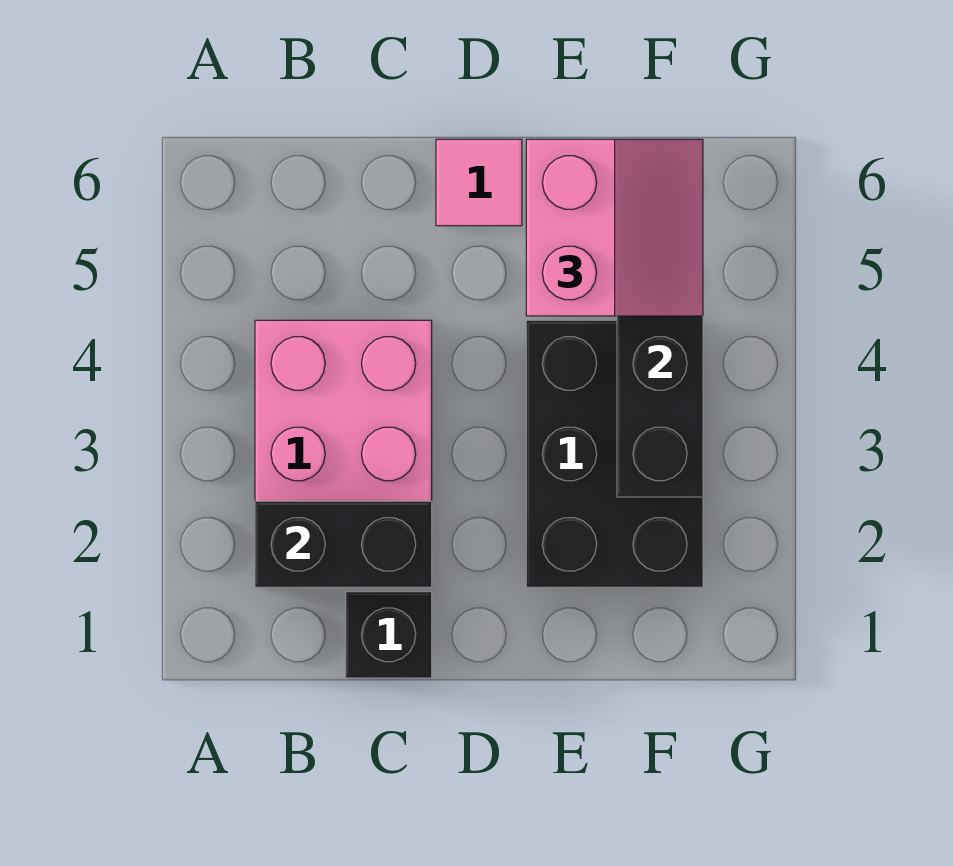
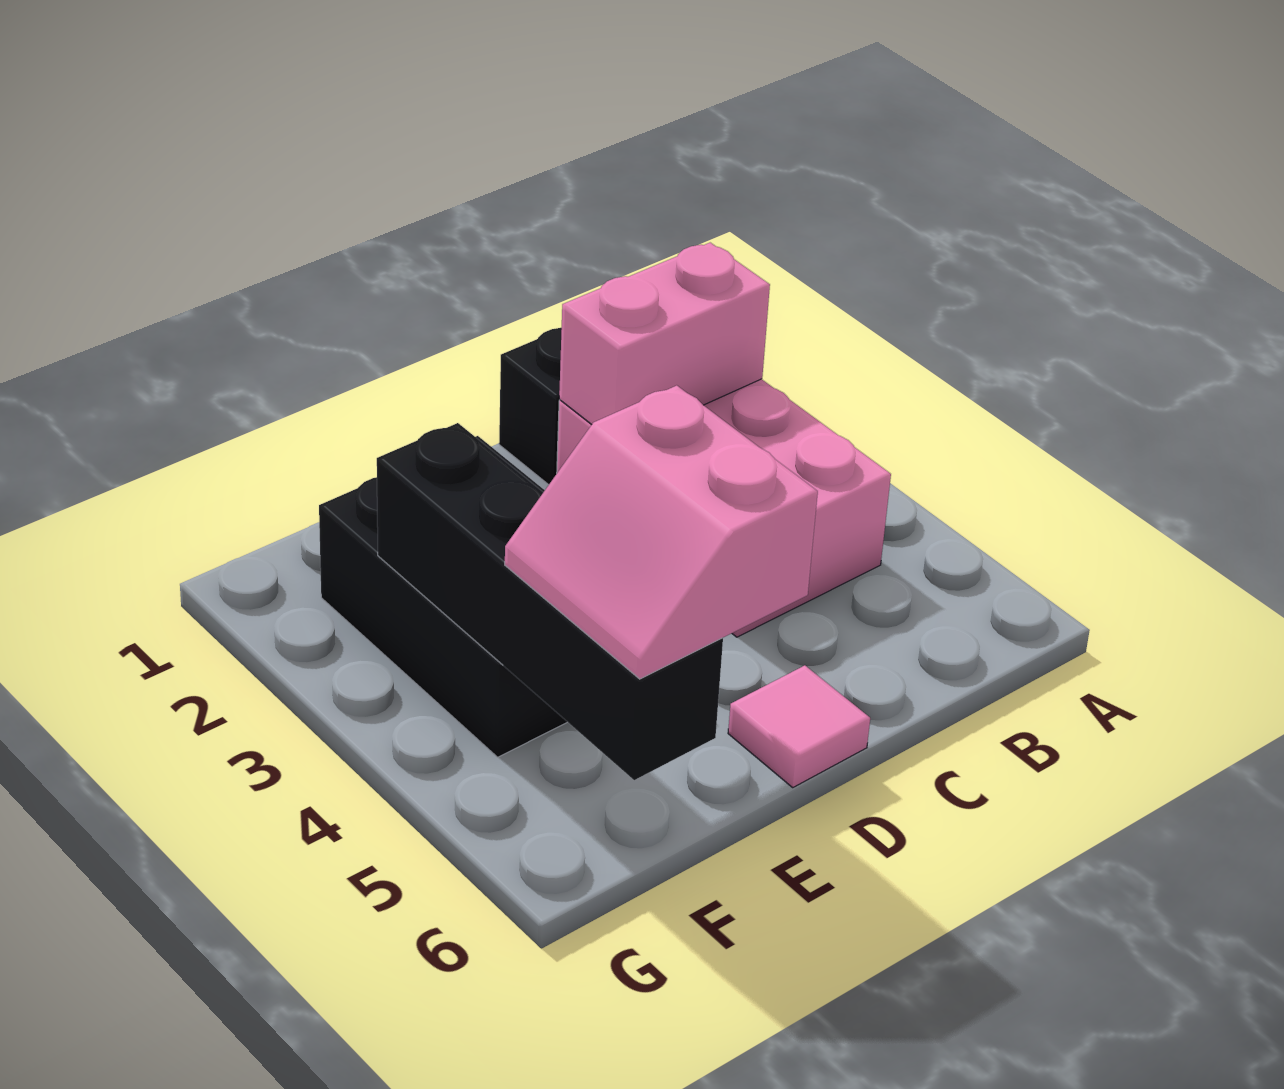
black 1x2 brick [255,501,432,587] -> pink 1x2 brick [559,243,770,425]

